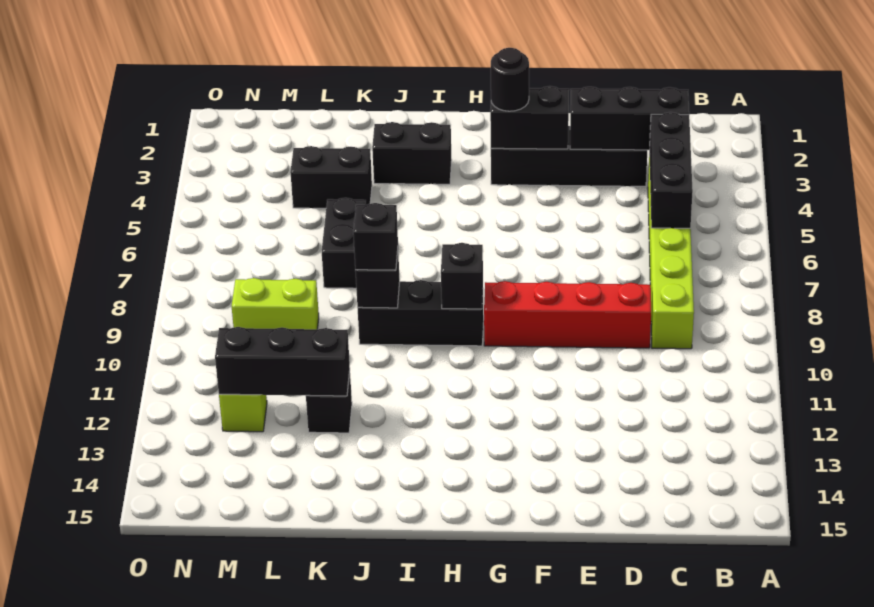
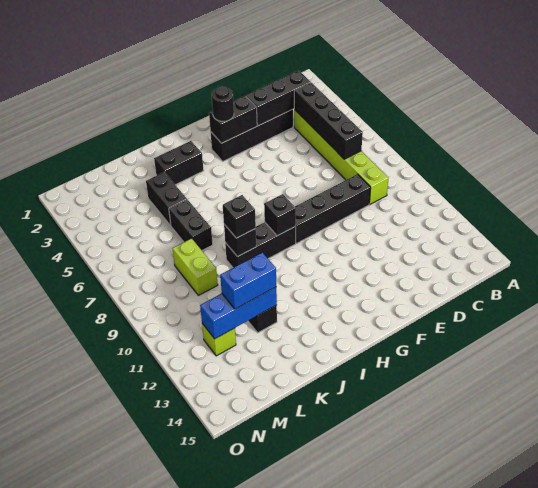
black 1x3 brick [649,112,693,228] -> black 1x4 brick [294,83,363,159]
red 1x4 brick [484,281,651,348] -> black 1x4 brick [295,174,370,243]
black 1x2 brick [290,146,372,208] -> black 1x2 brick turned to [146,172,187,226]
black 1x3 brick [215,327,350,396] -> blue 1x3 brick [200,287,277,339]
none -> blue 1x2 brick [220,252,276,309]
lime 1x2 brick [232,278,319,329] -> lime 1x2 brick turned to [173,238,218,295]

